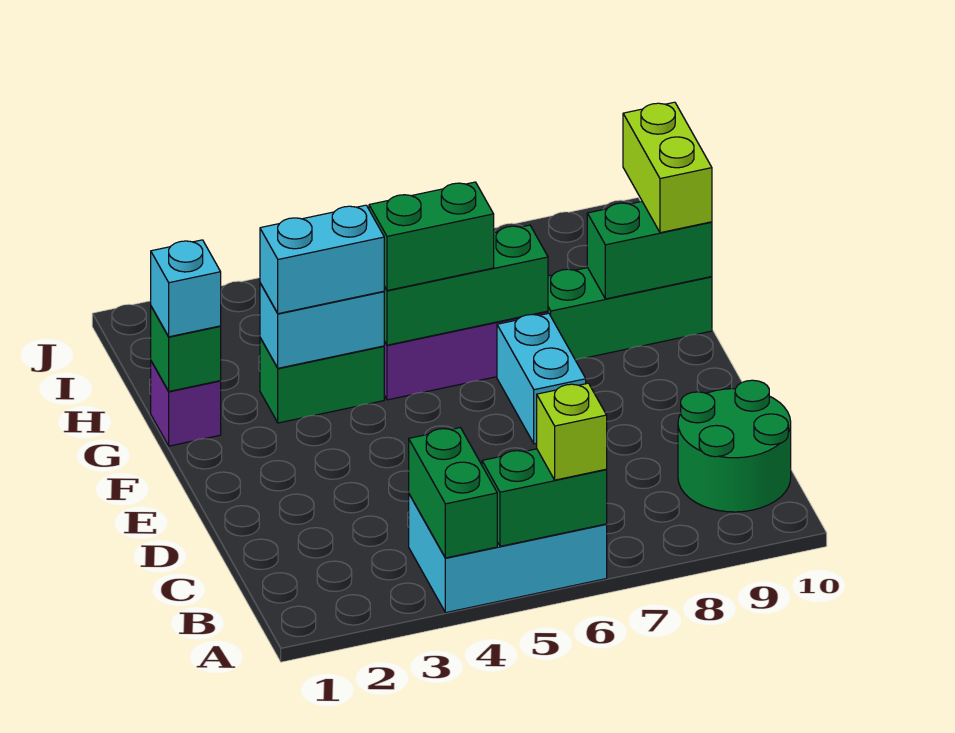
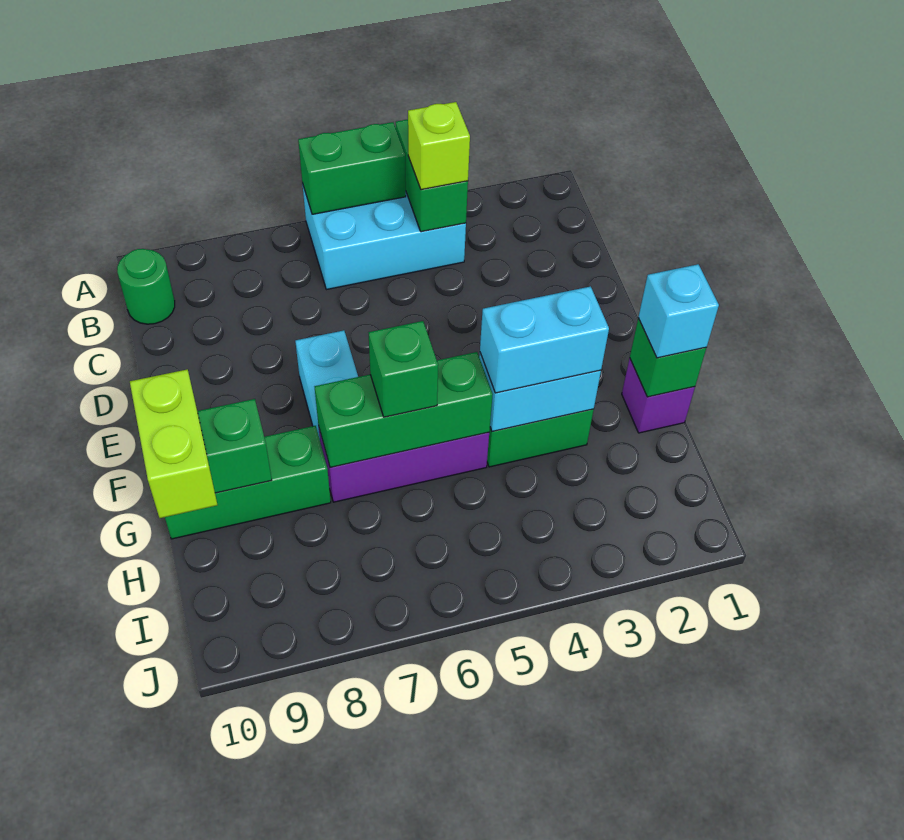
lime 1x1 brick [537,383,607,480] -> lime 1x1 brick moved to [408,102,470,190]
green 2x2 round brick [678,380,791,512] -> green 1x1 round brick [117,249,175,324]
green 1x2 brick [369,182,494,291] -> green 1x1 brick [368,321,438,417]

